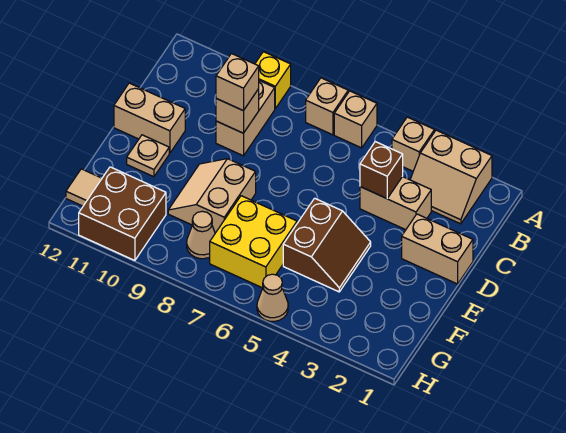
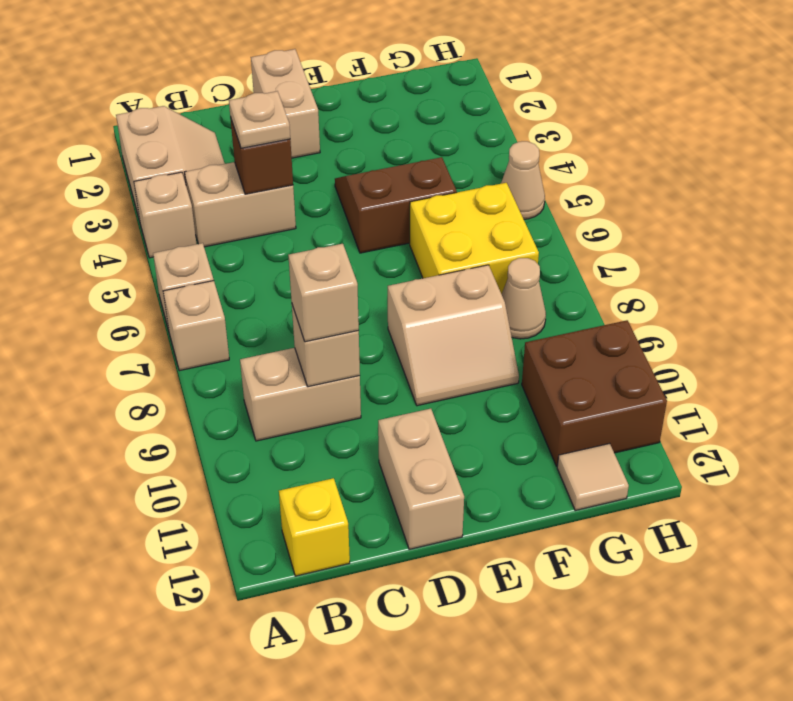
yellow 1x1 brick [255,52,291,108] -> yellow 1x1 brick moved to [279,478,350,576]
tan 1x2 brick [360,177,431,230] -> tan 1x2 brick turned to [185,162,296,247]
tan 1x1 plate [127,135,169,177] -> tan 1x1 plate moved to [229,91,290,148]

